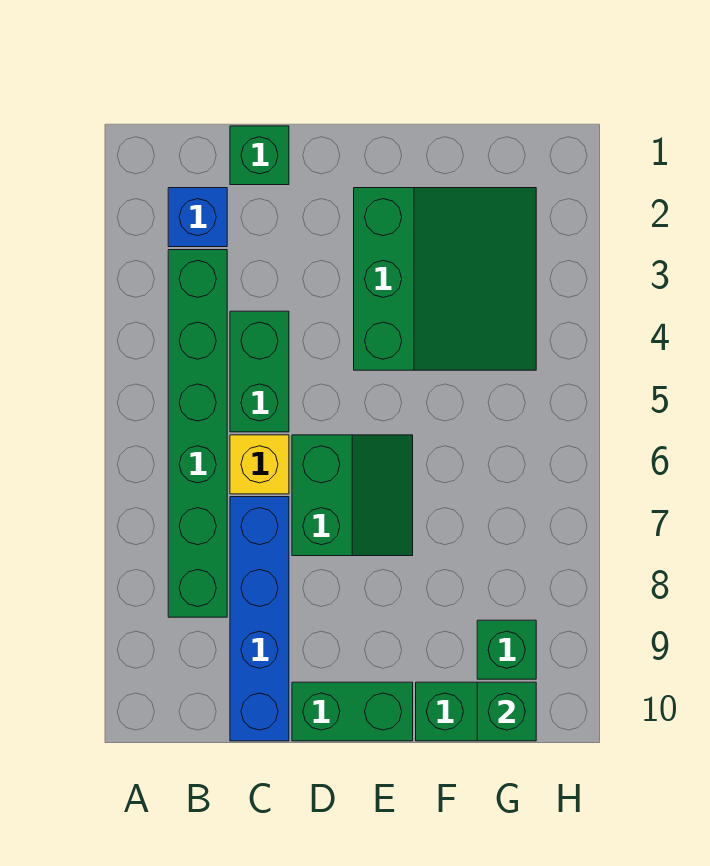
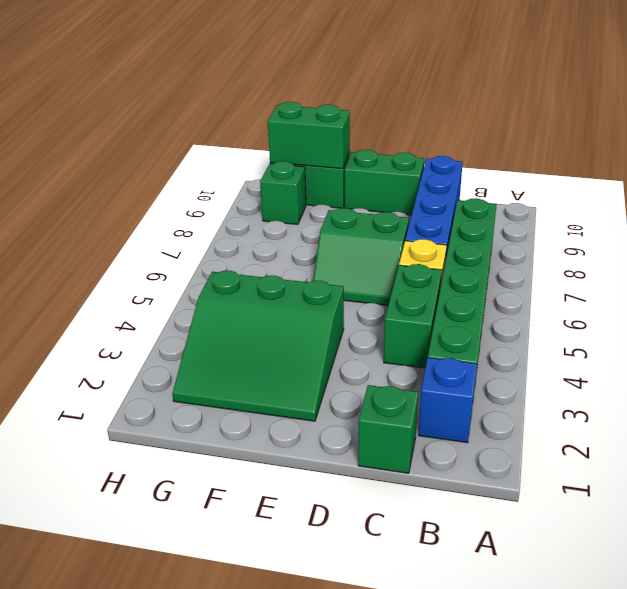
green 2x2 slope [292,435,413,556] -> green 2x2 slope turned to [313,208,409,305]
green 3x3 slope [354,188,536,370] -> green 3x3 slope turned to [172,271,344,421]
green 1x1 brick [477,682,536,741] -> green 1x2 brick [268,102,350,169]

